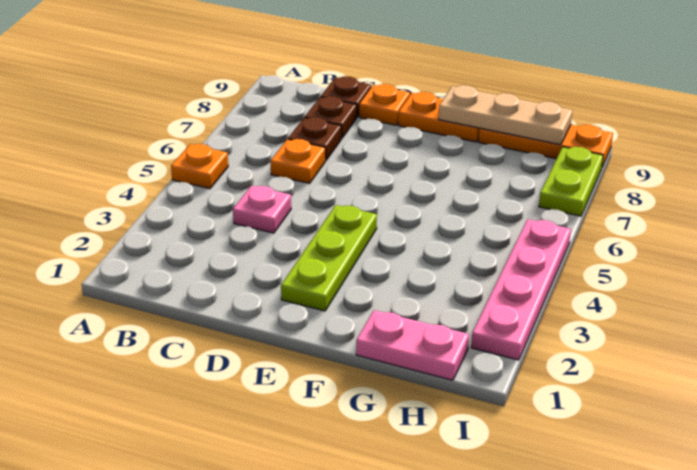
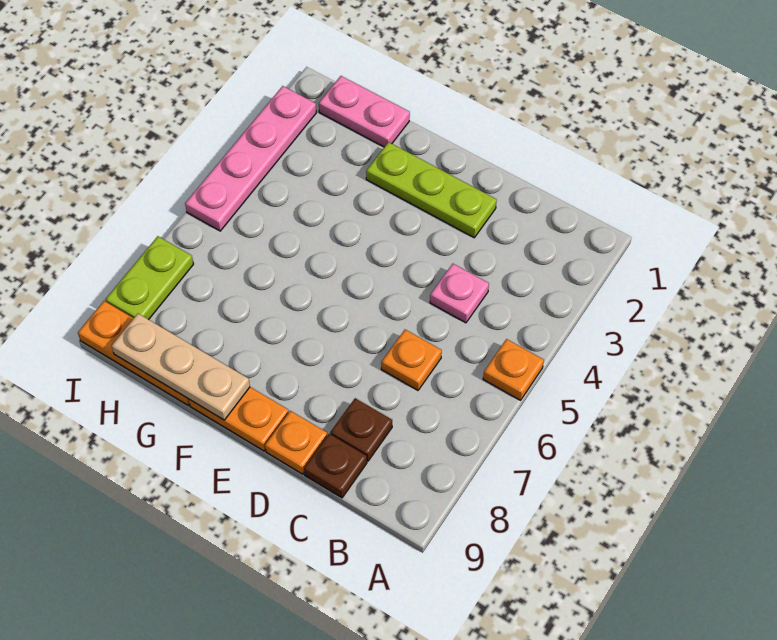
brown 1x1 plate [288,117,341,160] -> none
lime 1x3 plate [281,205,377,311] -> lime 1x3 plate turned to [366,142,497,238]

